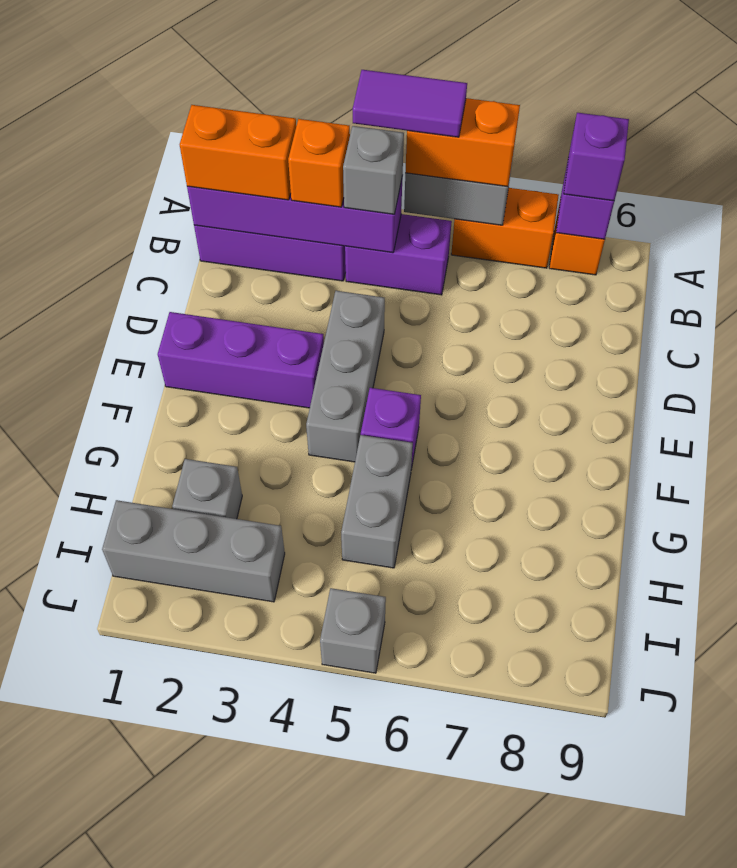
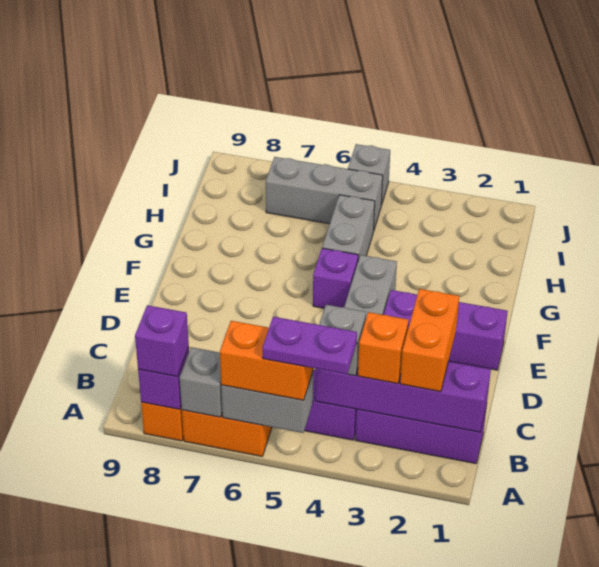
purple 1x2 tile [353,70,467,137] -> purple 1x2 plate [263,317,357,374]
orange 1x2 brick [180,105,296,200] -> orange 1x2 brick turned to [400,289,459,392]
grey 1x1 brick [172,459,242,519] -> grey 1x1 brick moved to [180,347,222,417]
grey 1x3 brick [102,500,285,602] -> grey 1x3 brick moved to [266,157,383,229]

